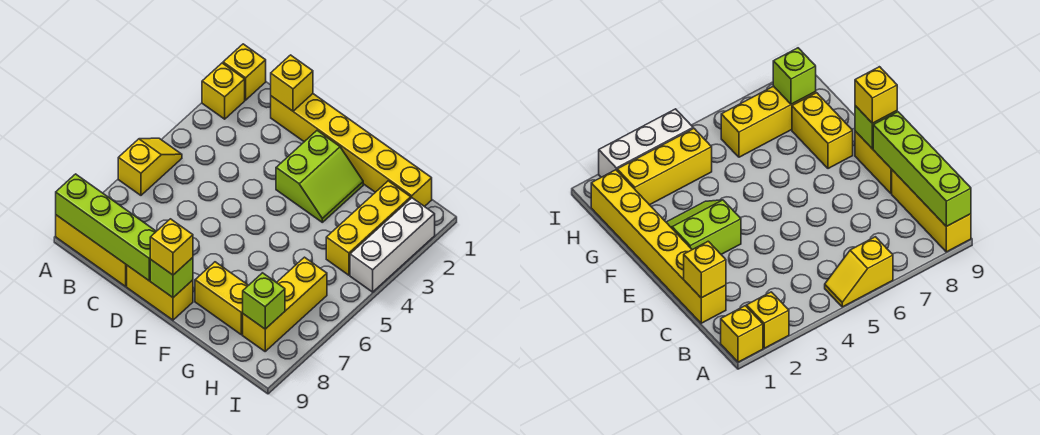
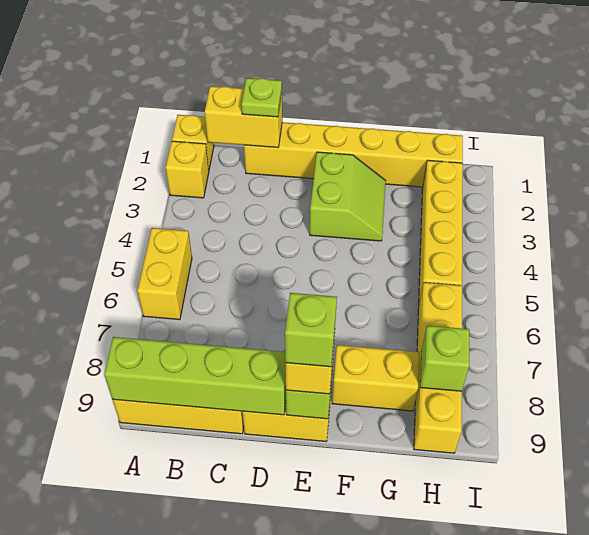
yellow 1x2 slope [118,138,182,195] -> yellow 1x2 brick [137,228,192,320]
yellow 1x1 brick [271,55,313,111] -> yellow 1x2 brick [205,86,282,148]
none -> lime 1x1 plate [241,78,282,117]
none -> lime 1x1 brick [285,293,337,367]
yellow 1x3 brick [326,181,411,275] -> yellow 1x4 brick [419,160,463,303]
yellow 1x3 brick [243,257,327,351] -> yellow 1x4 brick [414,282,462,453]
white 1x3 brick [350,198,435,292] -> none

